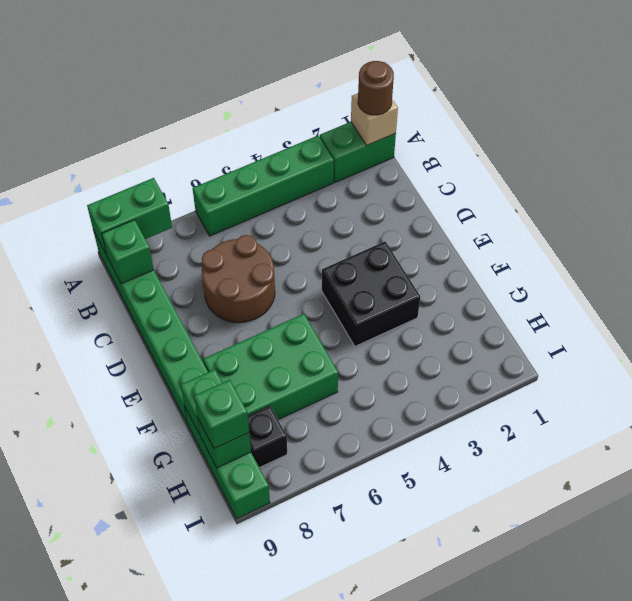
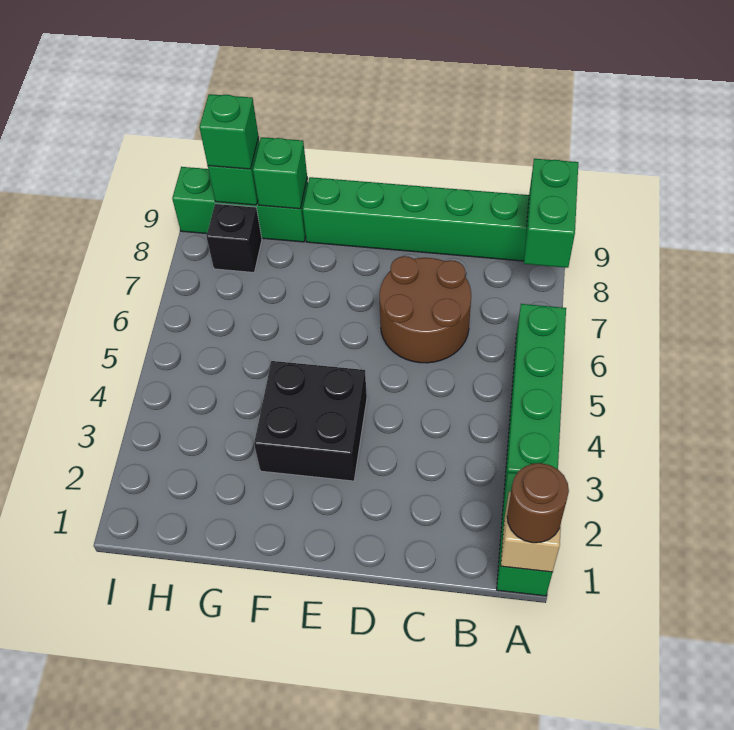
green 1x1 brick [102,220,154,284] -> none
green 2x3 brick [203,314,338,420] -> none

